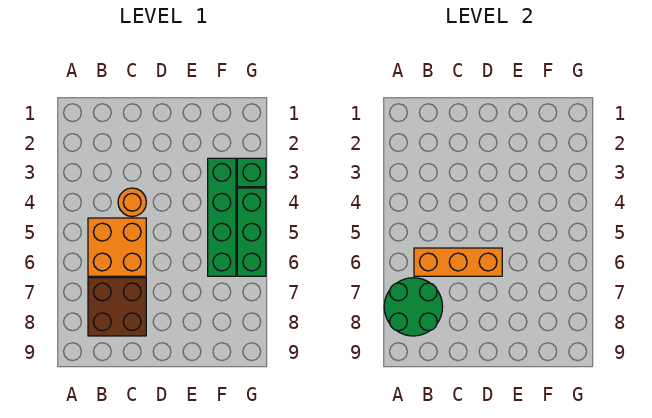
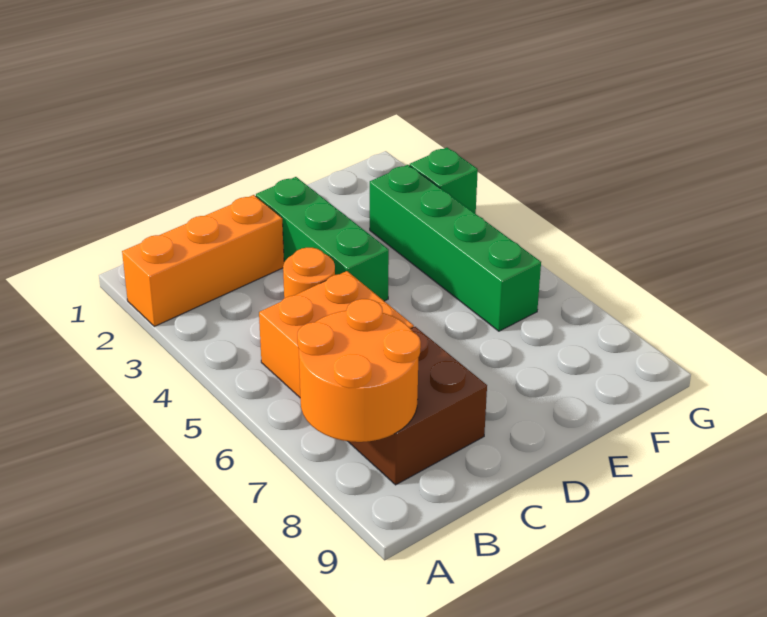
green 2x2 round brick [384,278,443,336] -> orange 2x2 round brick [297,299,421,442]
orange 1x3 brick [414,248,502,276] -> orange 1x3 brick moved to [122,195,284,326]
green 1x3 brick [237,188,266,276] -> green 1x3 brick moved to [256,177,389,301]

